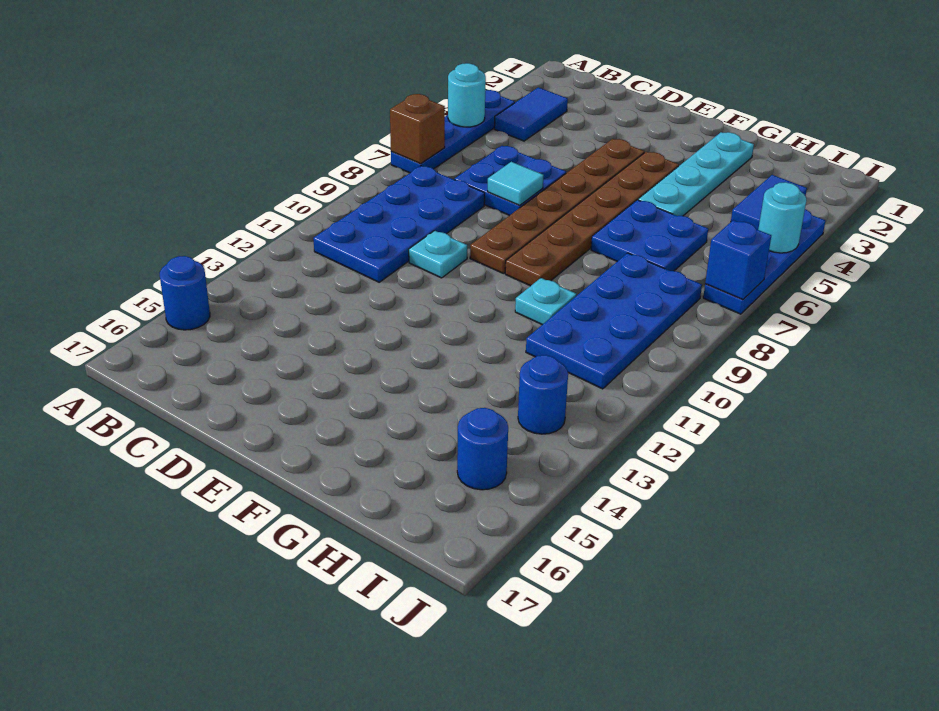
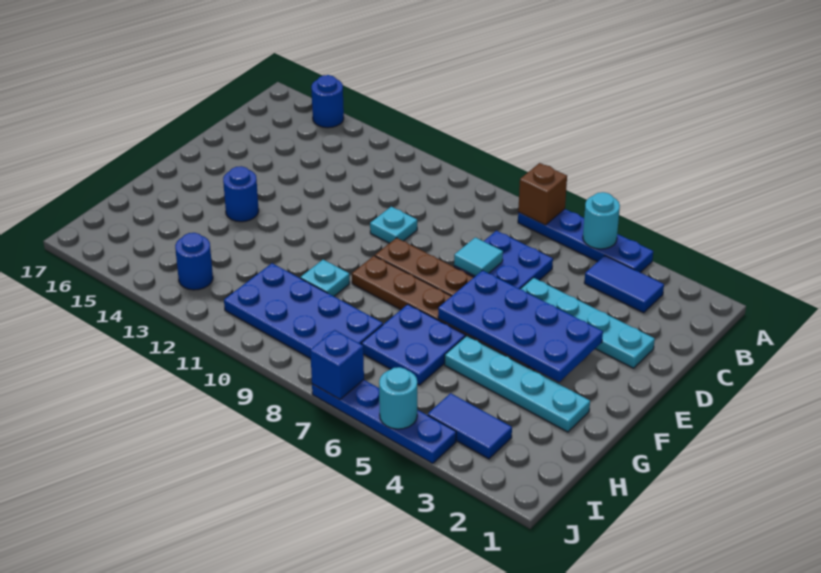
blue 2x4 plate [313,166,485,282] -> blue 2x4 plate moved to [438,270,603,382]
none -> cyan 1x4 plate [521,278,655,368]
blue 1x1 round brick [457,408,508,490] -> blue 1x1 round brick moved to [223,166,259,222]

